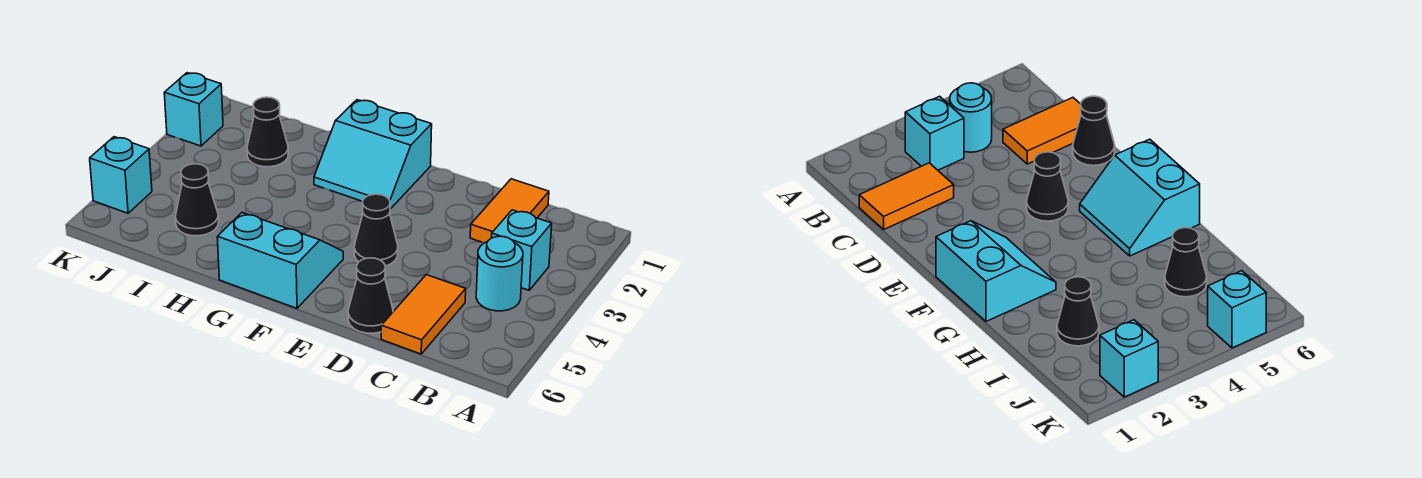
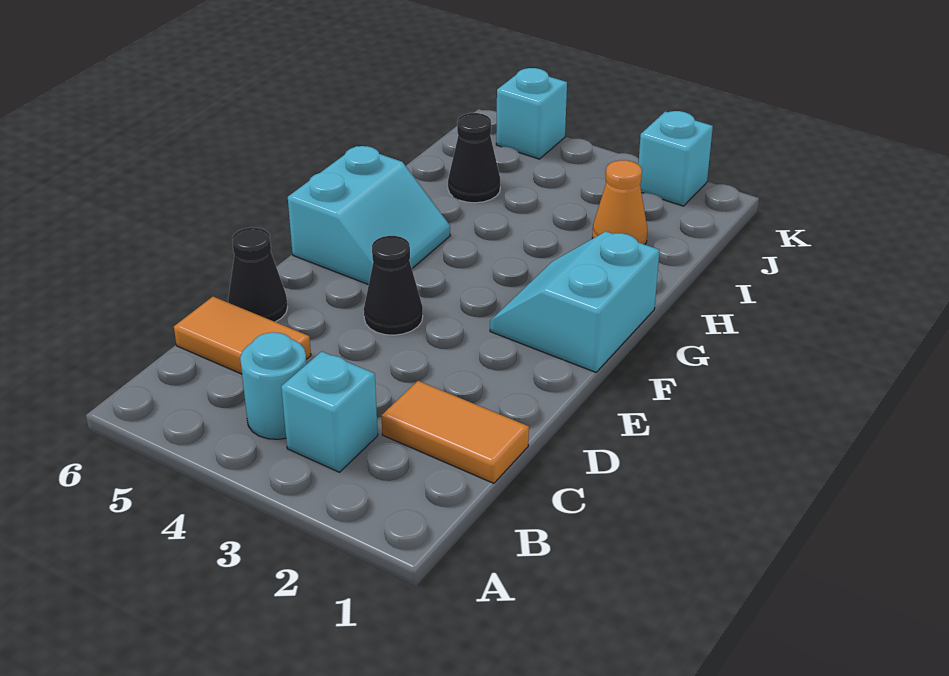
black 1x1 cone [247,97,288,167] -> orange 1x1 cone [592,160,647,245]

